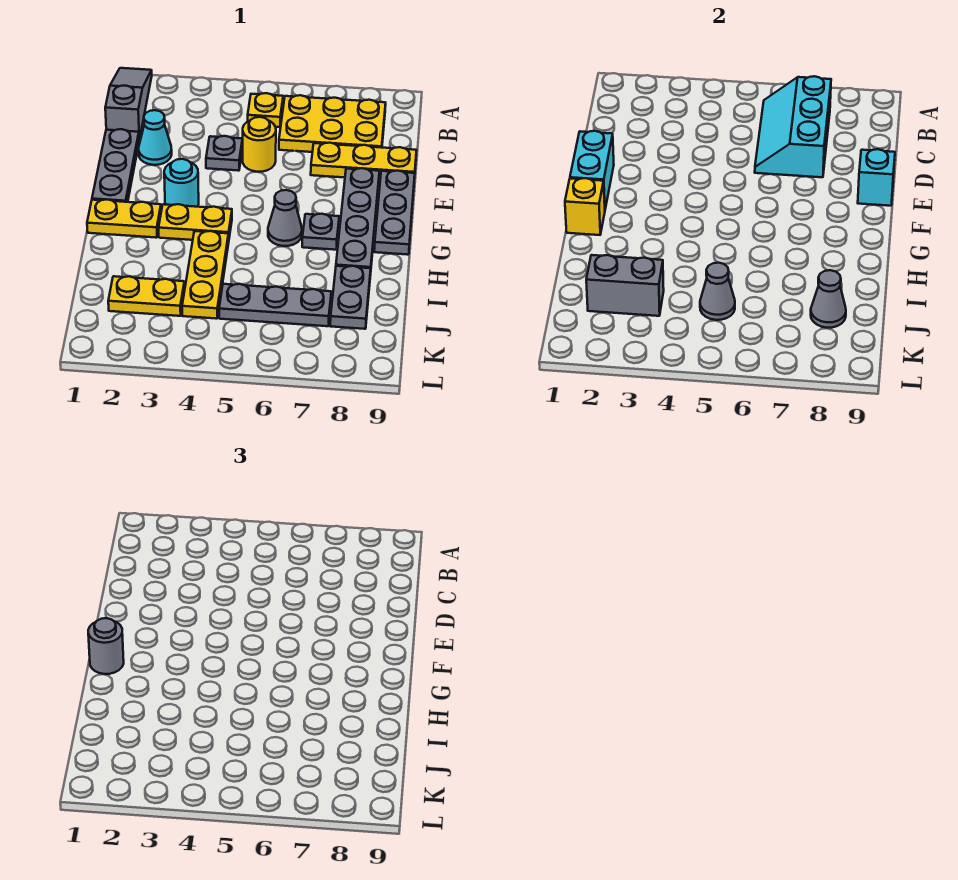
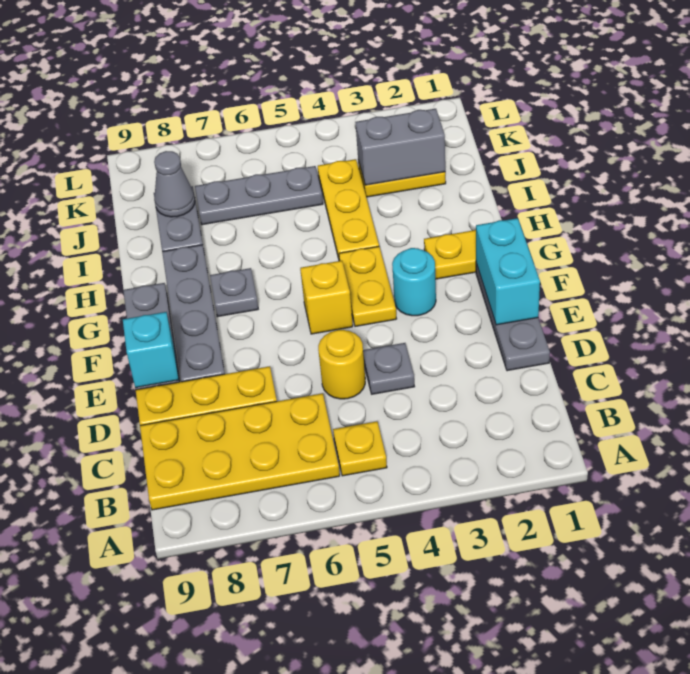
grey 1x3 slope [105,68,152,140] -> none
yellow 2x3 plate [279,95,386,152] -> yellow 2x4 plate [140,393,340,510]
cyan 2x3 slope [755,76,831,177] -> none
cyan 1x1 cone [139,110,172,165] -> none
yellow 1x1 brick [565,178,605,235] -> yellow 1x1 brick moved to [300,261,353,334]
grey 1x1 round brick [88,618,124,674] -> none
yellow 1x2 plate [159,204,232,241] -> yellow 1x2 plate turned to [339,246,397,327]
grey 1x1 cone [268,190,302,246] -> none
grey 1x1 cone [700,263,735,320] -> none

